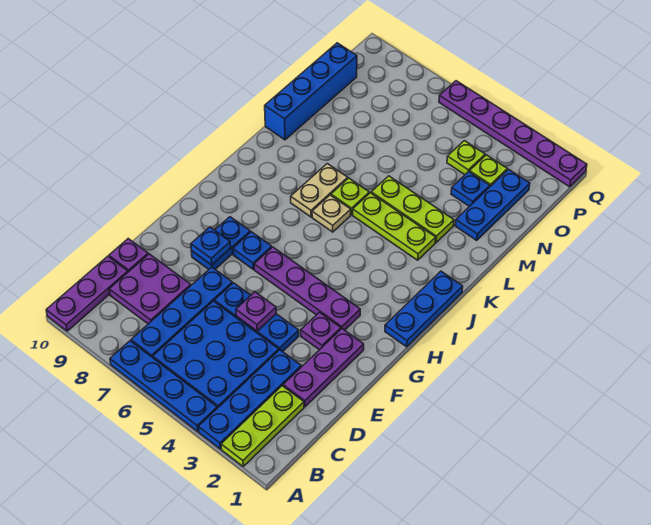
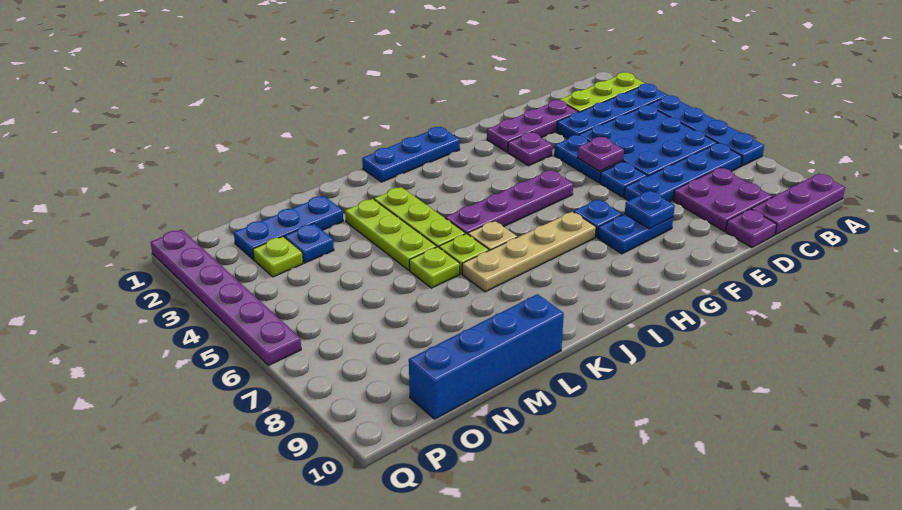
purple 1x4 plate [254,247,360,330] -> purple 1x4 plate turned to [445,170,573,234]
tan 1x2 plate [291,164,348,217] -> tan 1x4 plate [462,212,596,292]
lime 1x1 plate [447,141,485,175] -> lime 1x1 plate moved to [409,247,460,288]

